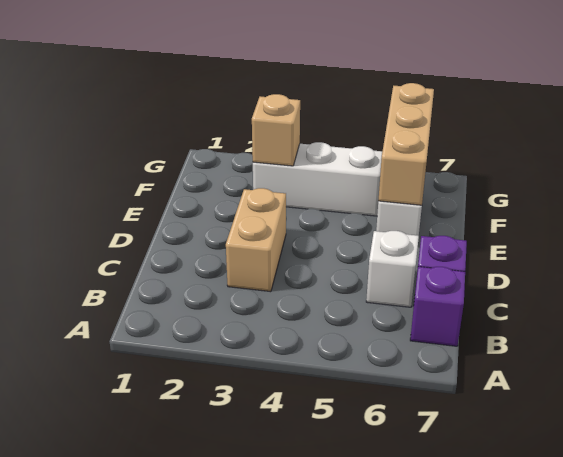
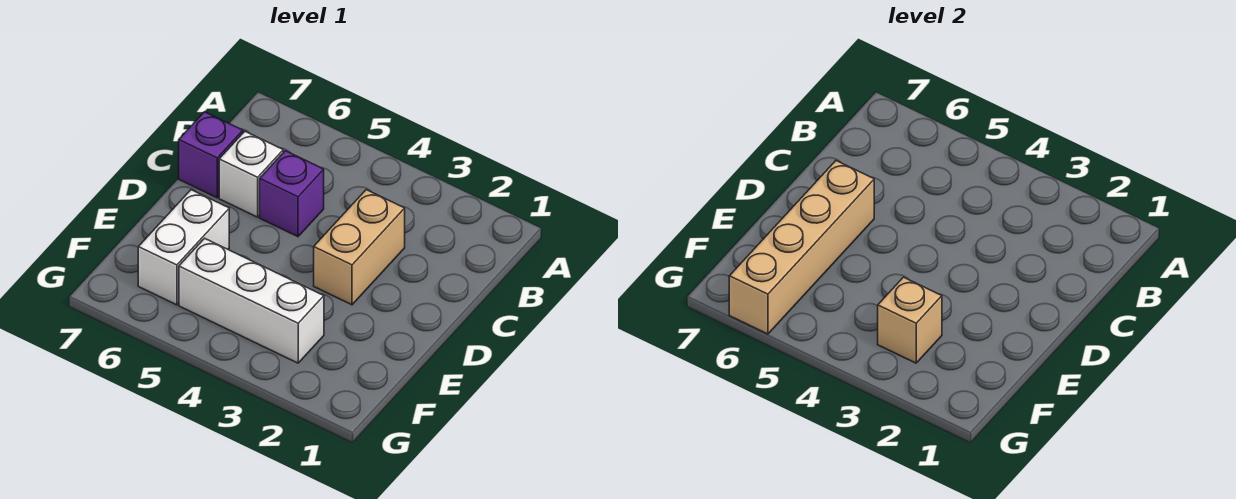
purple 1x1 brick [410,266,465,346] -> purple 1x1 brick moved to [260,151,324,237]
tan 1x3 brick [378,83,434,205] -> tan 1x4 brick [729,161,874,334]

